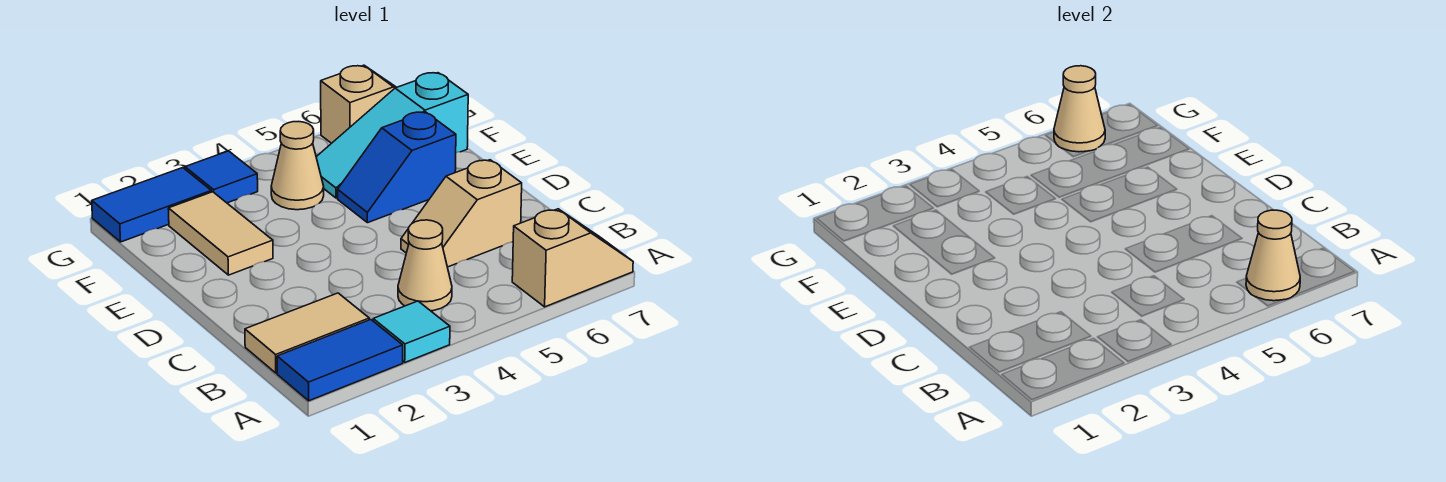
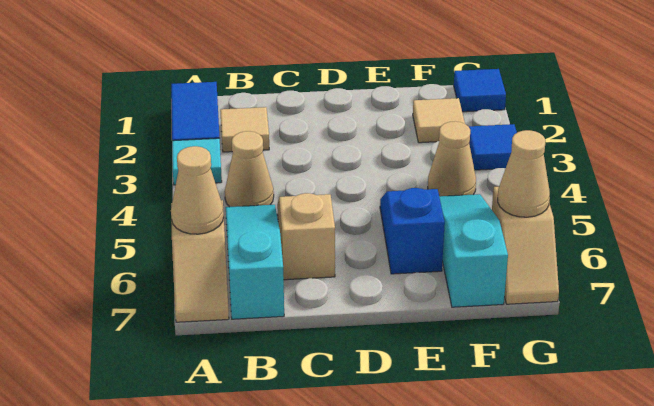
tan 1x2 tile [245,293,369,373] -> tan 1x1 tile [220,107,269,152]
none -> cyan 1x3 slope [226,205,284,319]
tan 1x2 tile [168,192,273,275] -> tan 1x1 tile [413,98,465,143]
blue 1x2 tile [92,168,211,242] -> blue 1x1 tile [454,69,506,112]

